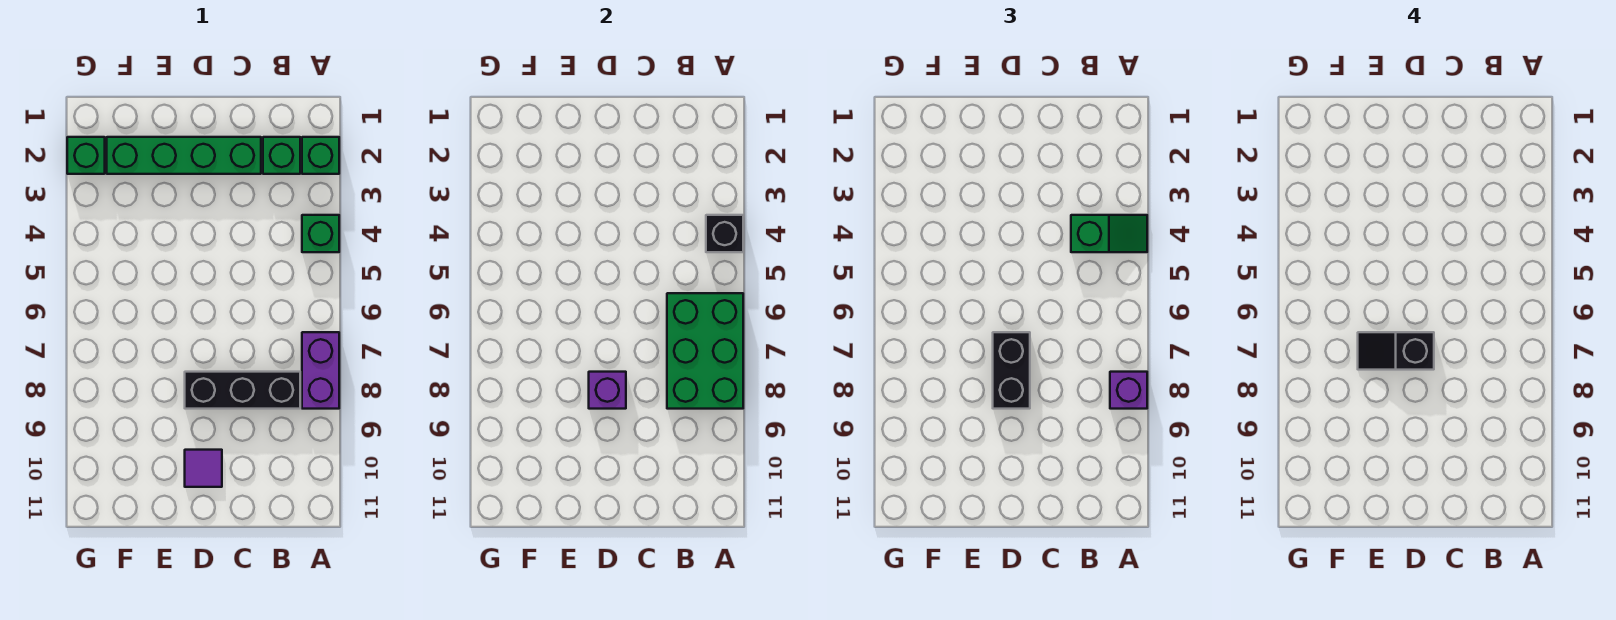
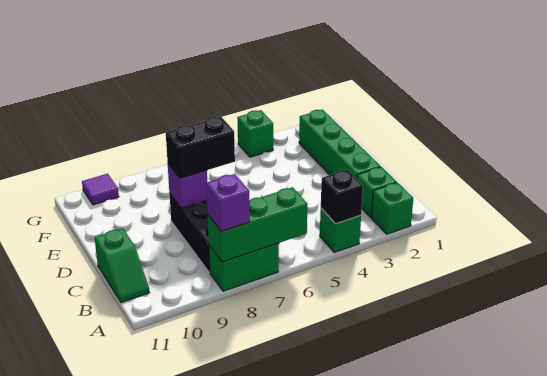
green 1x2 slope [1071,215,1147,252] -> green 1x2 slope moved to [95,228,149,303]
green 2x3 brick [667,293,743,409] -> green 1x3 brick [208,187,308,262]
purple 1x2 brick [302,332,339,409] -> green 1x2 brick [209,243,279,291]
black 1x2 slope [1358,332,1434,370] -> none
purple 1x1 tile [185,450,222,487] -> purple 1x1 tile moved to [82,174,119,205]
green 1x1 brick [67,137,105,174] -> green 1x1 brick moved to [237,110,273,157]

